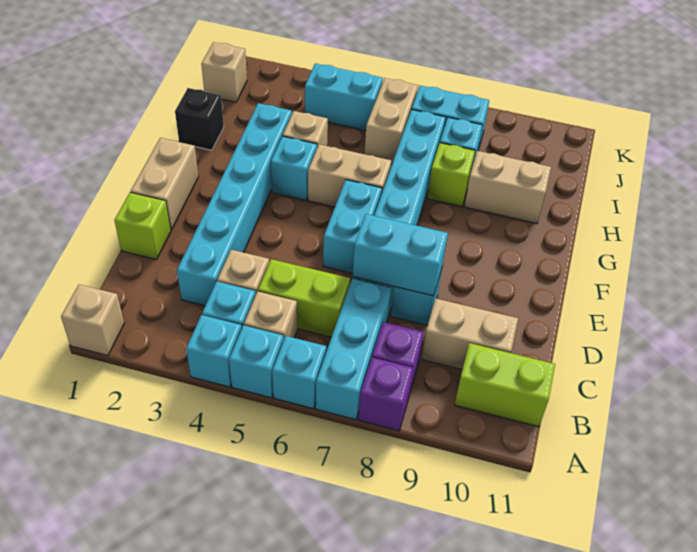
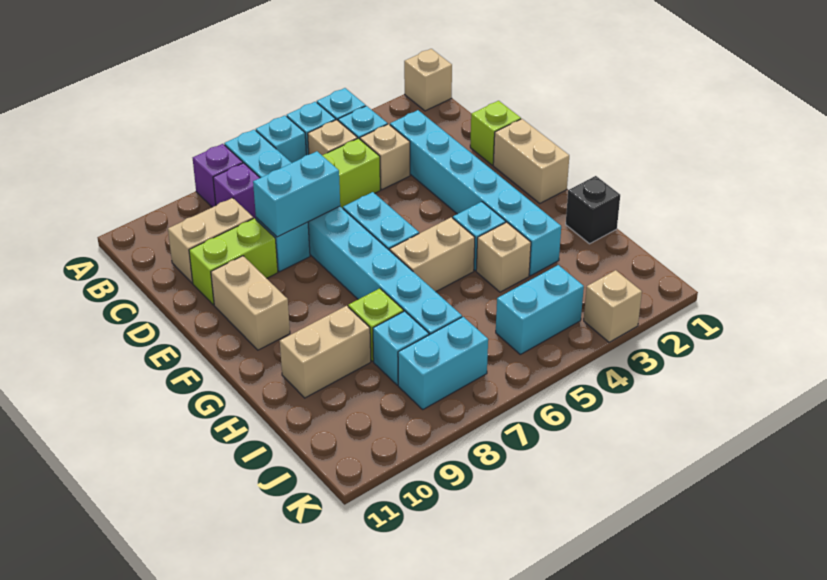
lime 1x2 brick [455,343,555,427] -> lime 1x2 brick moved to [189,218,278,305]
tan 1x2 brick [365,78,418,163] -> tan 1x2 brick moved to [211,256,290,350]
tan 1x1 brick [201,42,247,102] -> tan 1x1 brick moved to [584,270,642,342]

